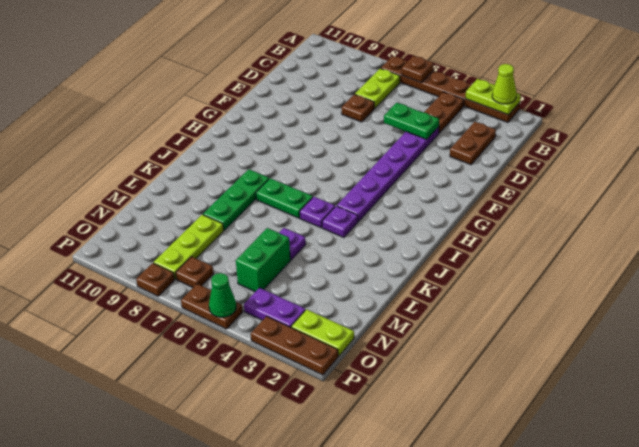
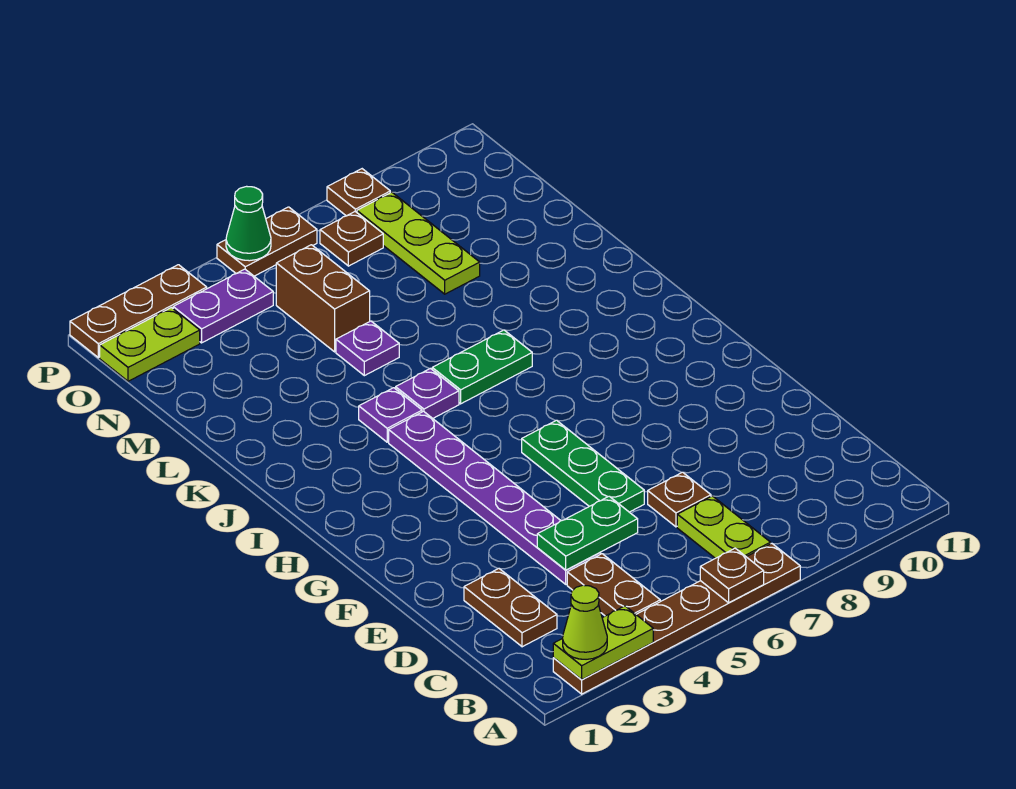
green 1x3 plate [203,169,269,230] -> green 1x3 plate moved to [522,420,644,512]
green 1x2 brick [236,228,290,292] -> brown 1x2 brick [276,245,370,352]

